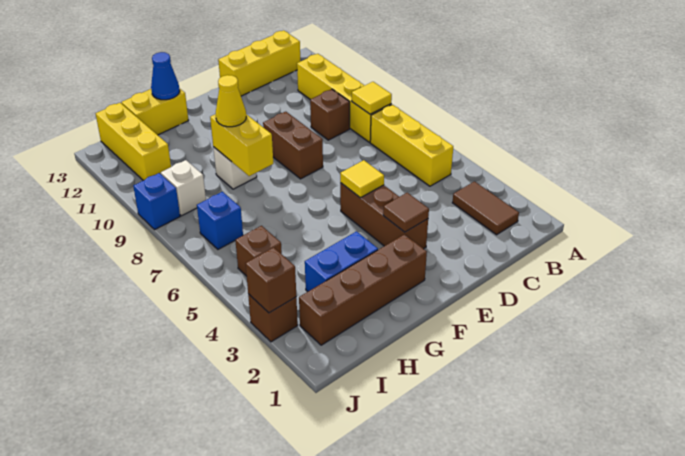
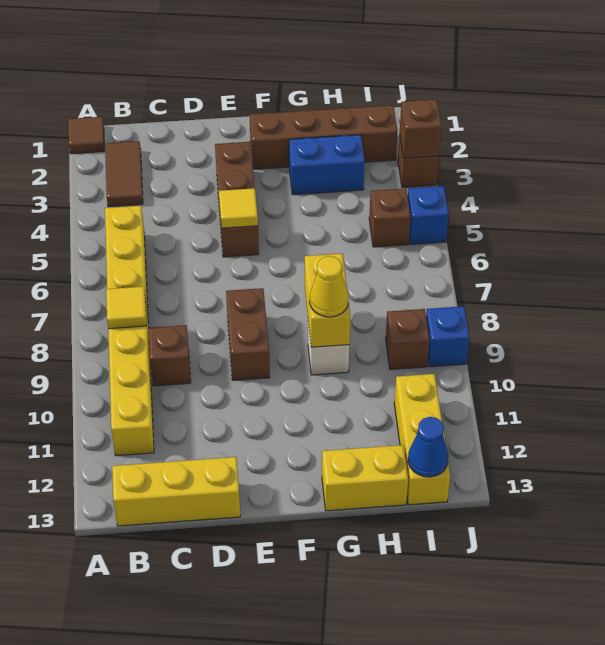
brown 1x1 tile [383,193,429,232] -> brown 1x1 tile moved to [68,117,104,154]
blue 1x1 cone [151,52,180,100] -> blue 1x1 cone moved to [408,417,448,477]
blue 1x1 brick [197,192,243,249] -> blue 1x1 brick moved to [408,186,449,244]
white 1x1 brick [161,160,206,216] -> brown 1x1 brick [386,309,429,369]

